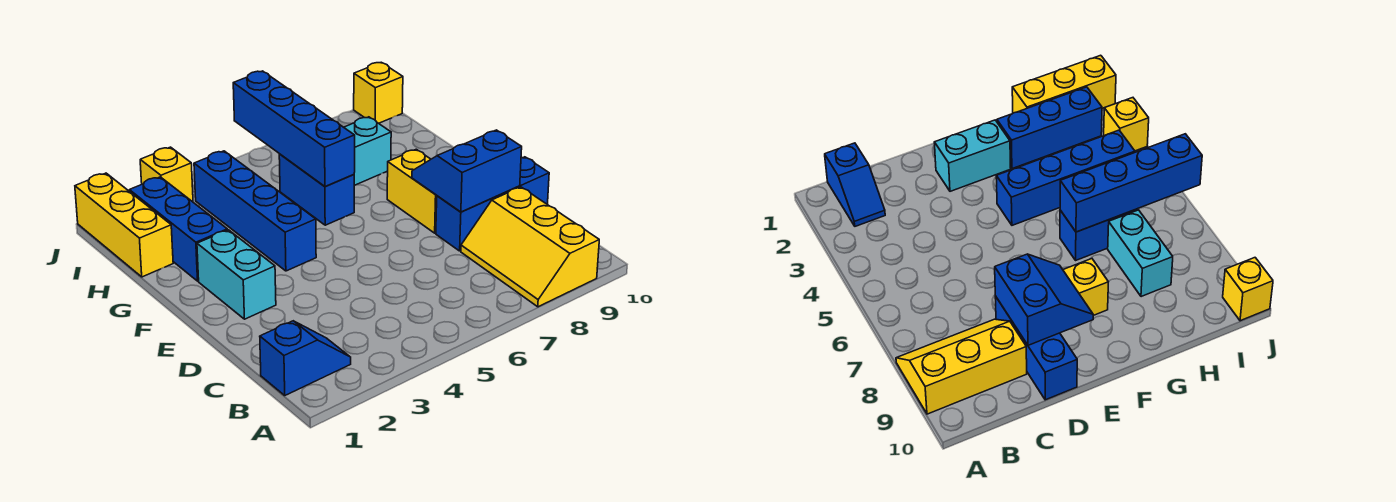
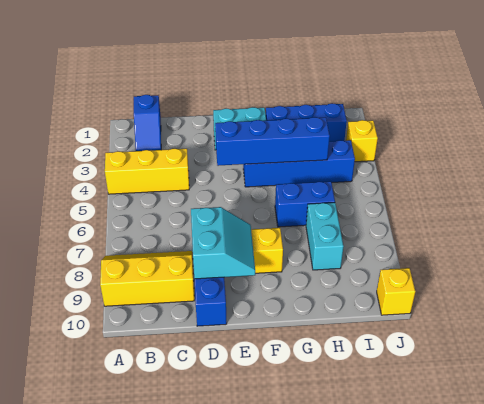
blue 2x2 slope [412,130,522,212] -> cyan 2x2 slope [191,207,255,279]
blue 1x4 brick [233,71,355,186] -> blue 1x4 brick moved to [215,117,330,166]
yellow 1x3 brick [75,173,173,277] -> yellow 1x3 brick moved to [105,149,189,194]

